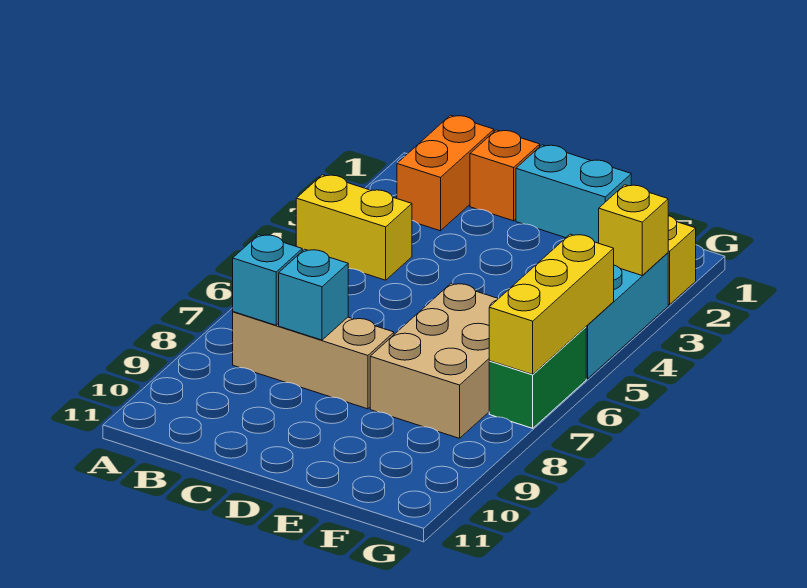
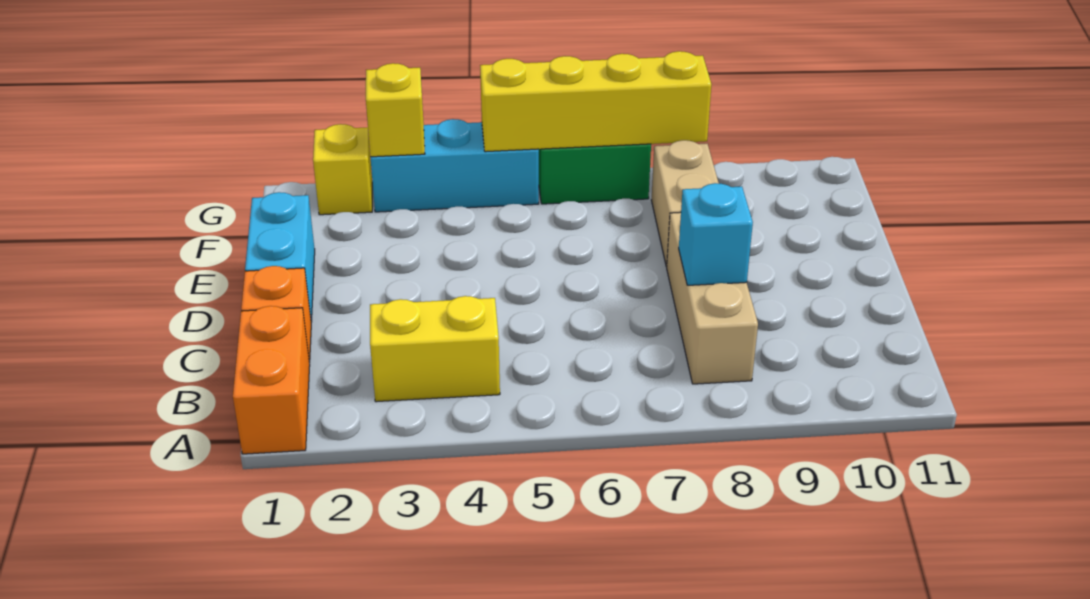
yellow 1x2 brick [296,175,412,280] -> yellow 1x2 brick turned to [370,296,500,402]
orange 1x2 brick [397,115,494,231] -> orange 1x2 brick turned to [233,306,310,454]
cyan 1x1 brick [233,235,302,325] -> none
tan 2x3 brick [370,283,498,438] -> tan 1x2 brick [651,140,719,267]
yellow 1x3 brick [489,234,614,374] -> yellow 1x4 brick [480,51,711,152]

